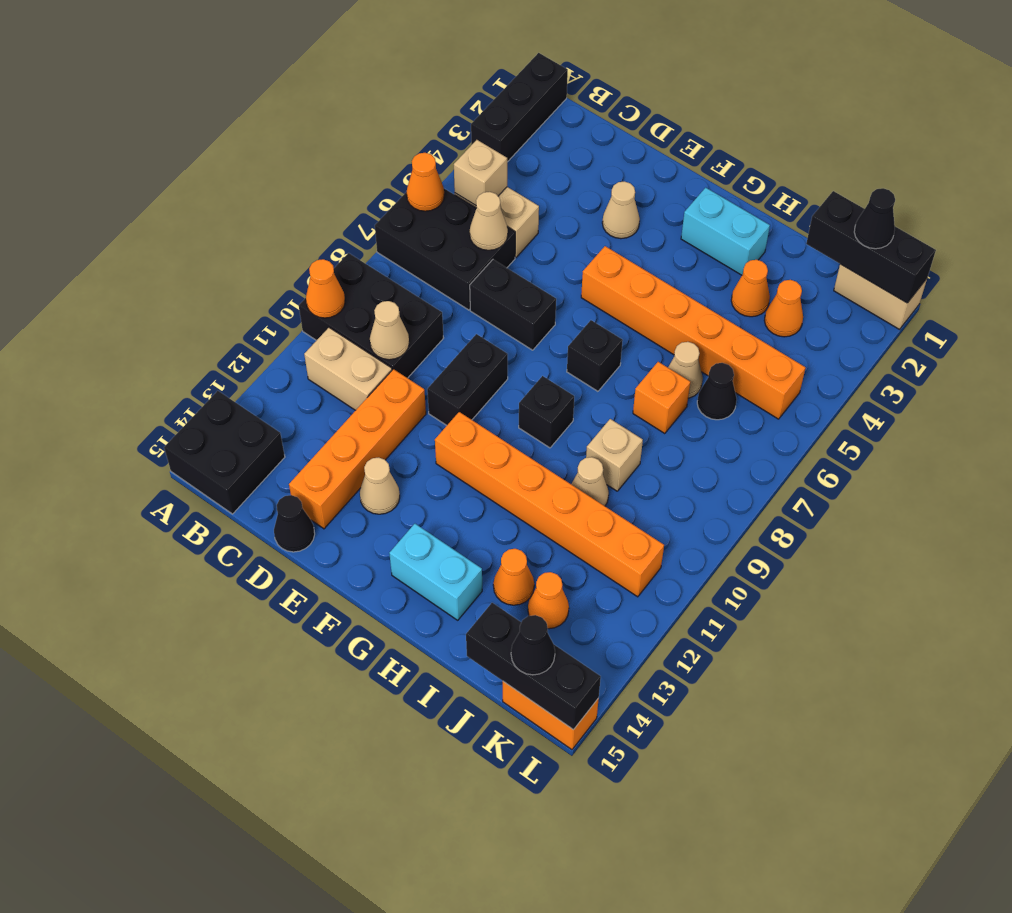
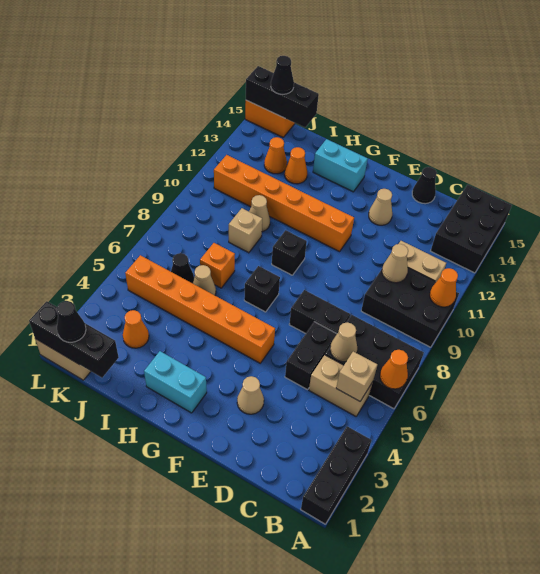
black 2x2 brick [164,391,285,514] -> black 2x3 brick [431,185,512,273]
orange 1x4 brick [289,369,426,529] -> none
black 1x2 brick [427,334,508,425] -> black 1x2 brick moved to [285,322,337,390]
orange 1x1 cone [731,260,770,317] -> none

